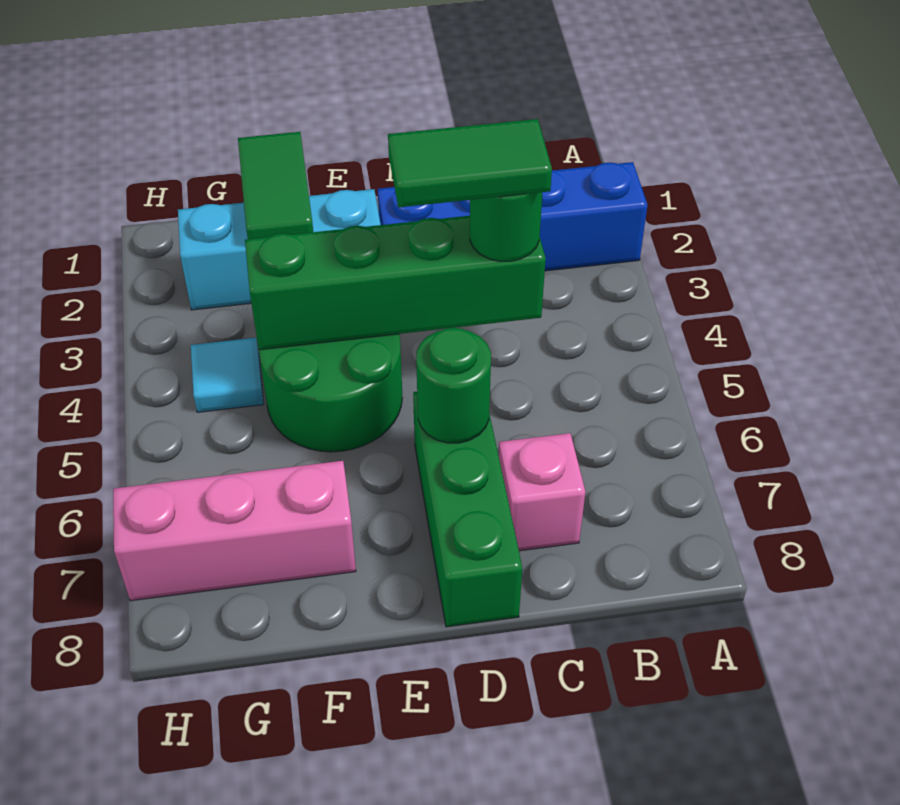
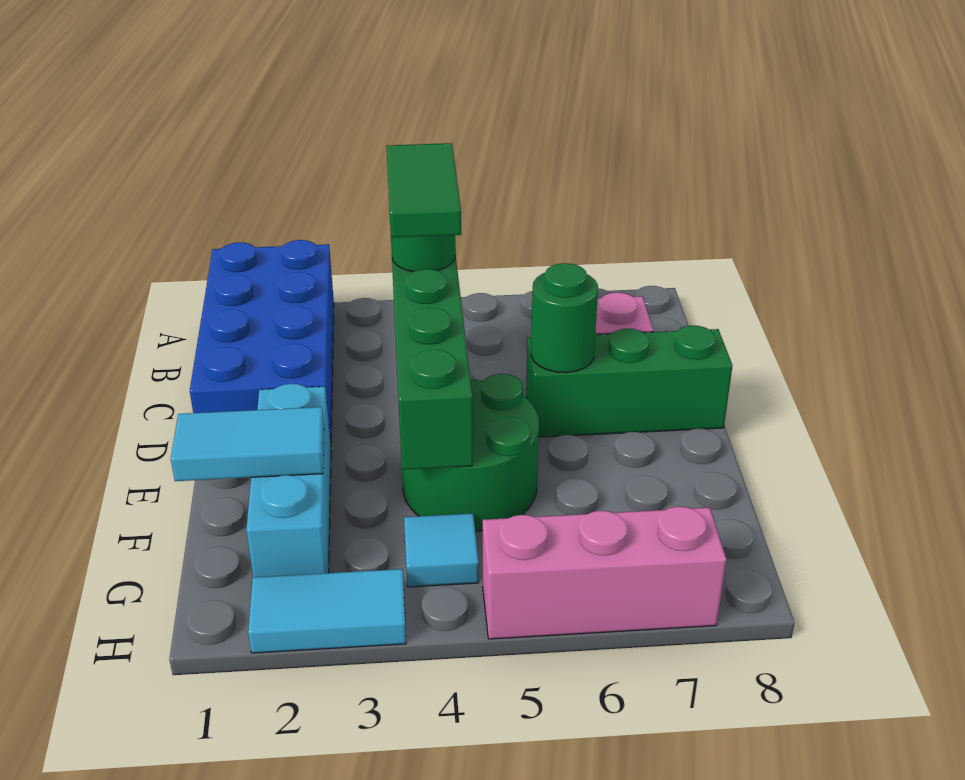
blue 1x4 brick [378,162,648,271] -> blue 2x4 brick [190,240,334,443]
green 1x2 tile [238,132,313,239] -> cyan 1x2 tile [171,407,324,481]
pink 1x3 brick [113,461,356,601] -> pink 1x3 brick turned to [483,506,727,639]
none -> cyan 1x2 tile [248,569,406,653]

